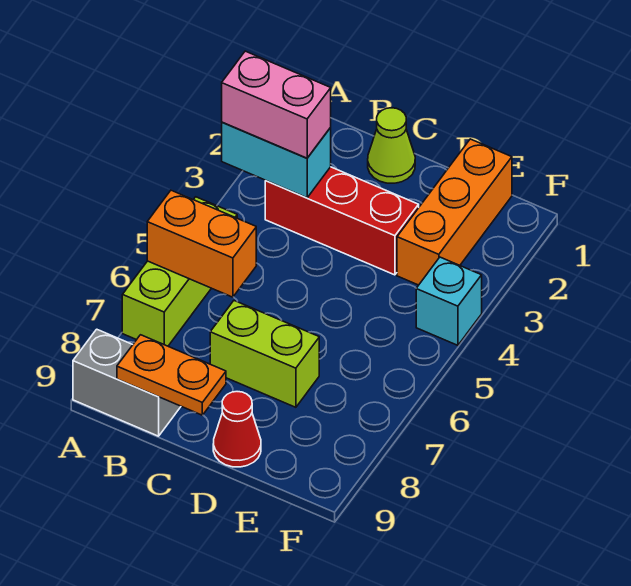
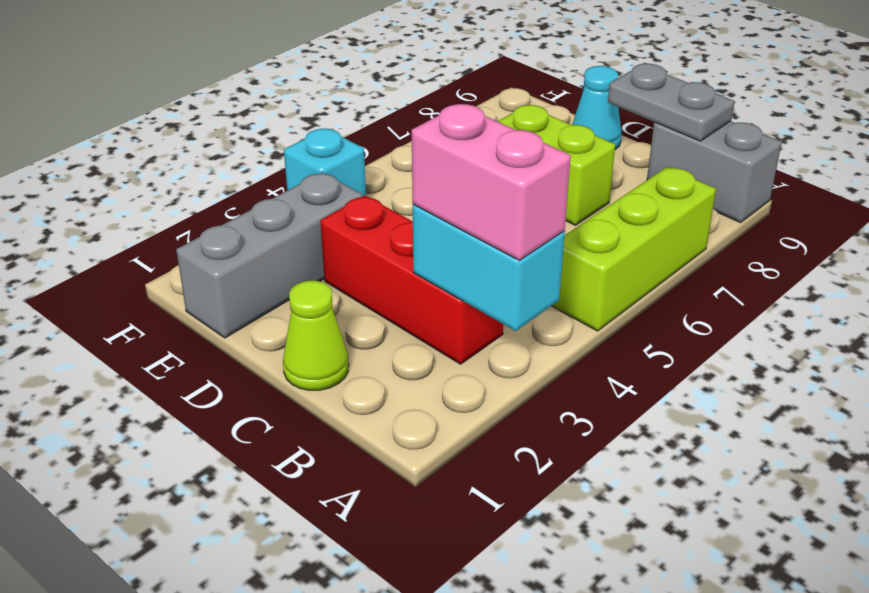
orange 1x2 brick [147,190,256,297] -> none
orange 1x2 plate [117,335,226,415] -> grey 1x2 plate [608,64,735,141]
red 1x1 cone [213,392,261,467] -> cyan 1x1 cone [572,66,622,150]
orange 1x3 brick [397,139,512,285] -> grey 1x3 brick [176,173,363,338]

